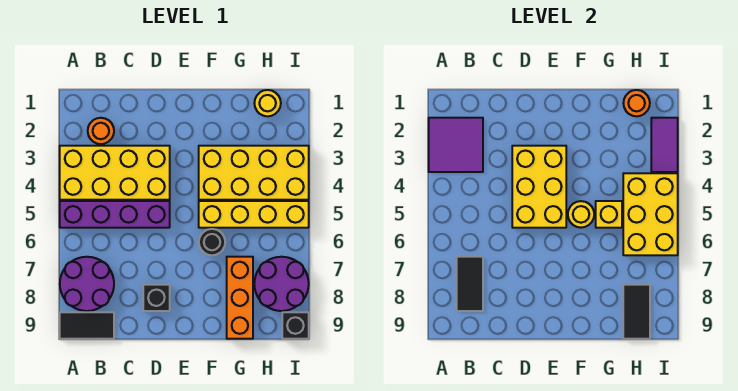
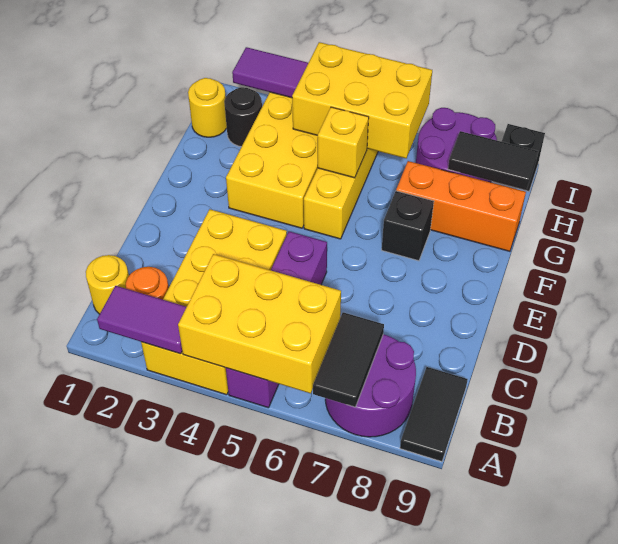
purple 2x2 tile [429,118,483,172] -> purple 1x2 tile [97,286,186,354]
black 1x2 tile [457,257,483,311] -> black 1x2 tile turned to [313,312,384,407]
yellow 2x3 brick [512,146,566,228] -> yellow 2x3 brick moved to [178,254,341,393]
black 1x1 brick [143,285,170,311] -> black 1x1 brick moved to [382,191,434,261]
yellow 1x1 round brick [568,201,594,228] -> yellow 1x1 round brick moved to [86,255,129,314]
black 1x1 round brick [199,229,225,255] -> black 1x1 round brick moved to [224,87,262,147]
orange 1x1 round brick [623,90,650,116] -> none

